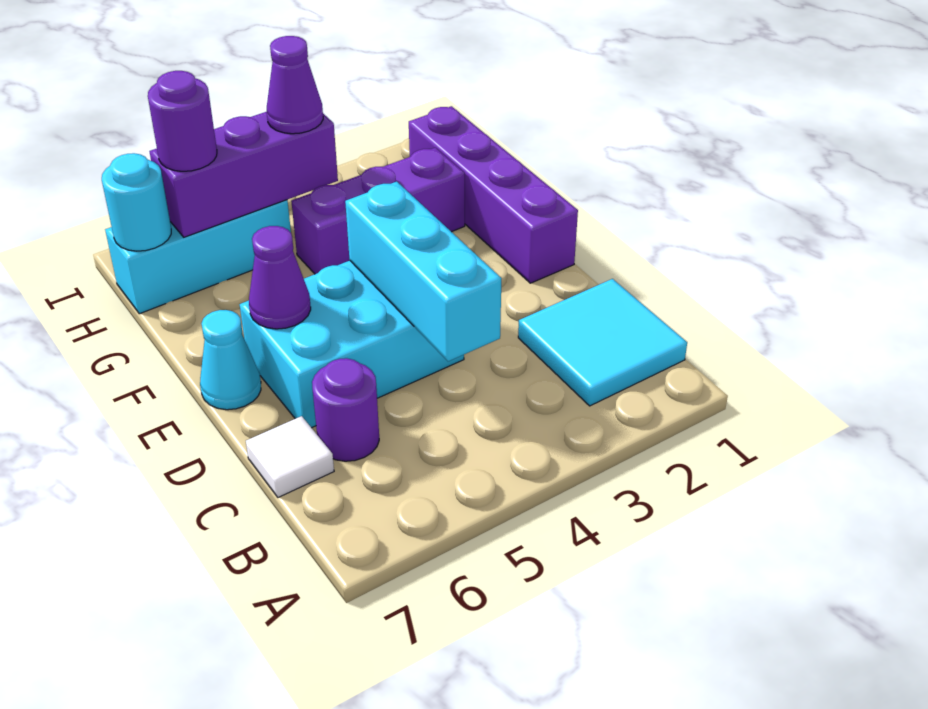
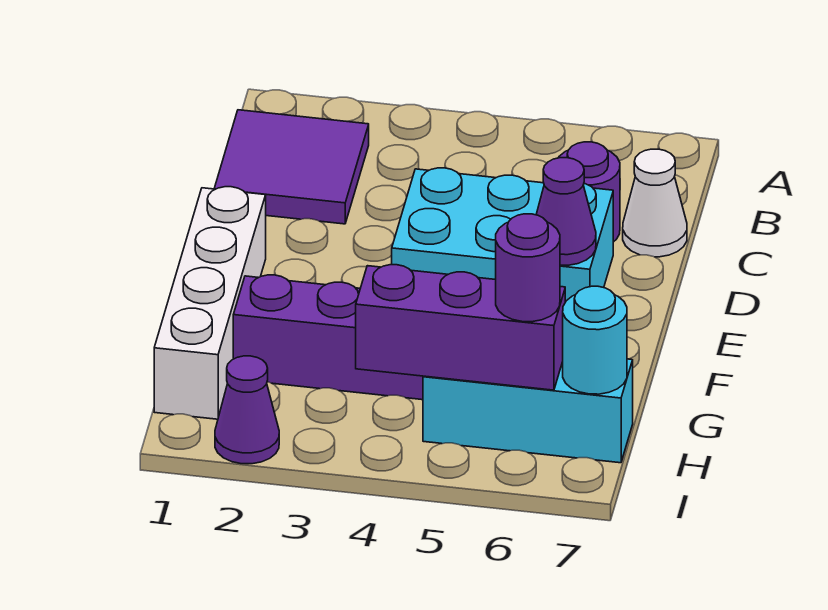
cyan 2x2 tile [518,279,687,406] -> purple 2x2 tile [214,110,369,224]
cyan 1x3 brick [345,182,502,361] -> none
white 1x1 tile [246,416,334,497] -> white 1x1 cone [623,149,687,257]
purple 1x4 brick [409,106,578,283] -> white 1x4 brick [154,187,266,419]
cyan 1x1 cone [200,310,261,410] -> none
purple 1x1 cone [267,36,323,134] -> purple 1x1 cone moved to [215,356,279,464]

